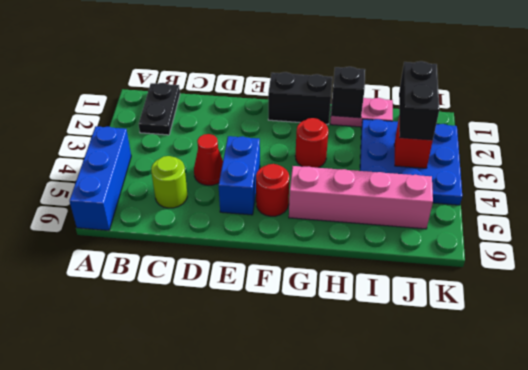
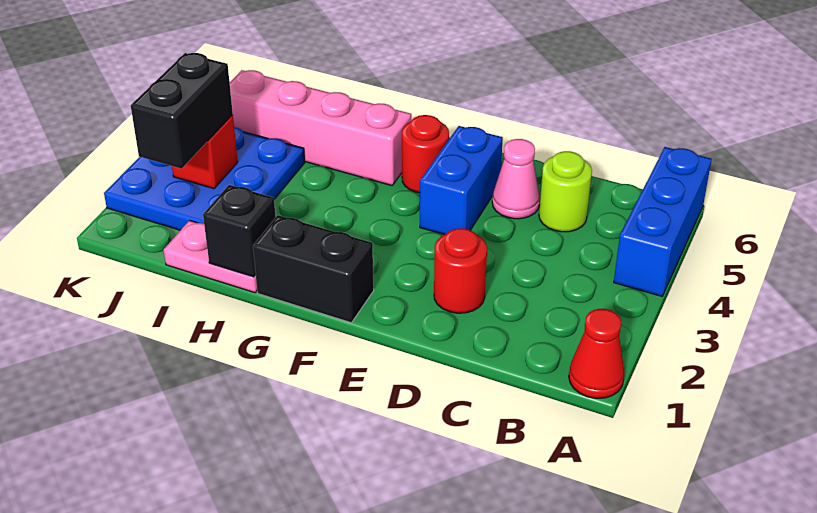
black 1x2 plate [139,83,180,135] -> none
red 1x1 cone [194,134,223,185] -> red 1x1 cone moved to [569,309,625,398]
none -> pink 1x1 cone [492,139,540,219]
red 1x1 round brick [295,118,328,168] -> red 1x1 round brick moved to [434,228,487,313]

